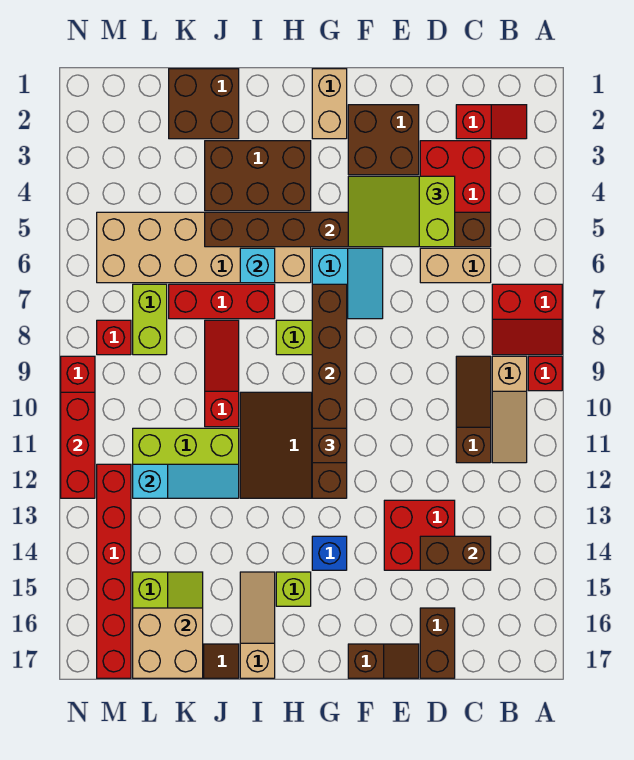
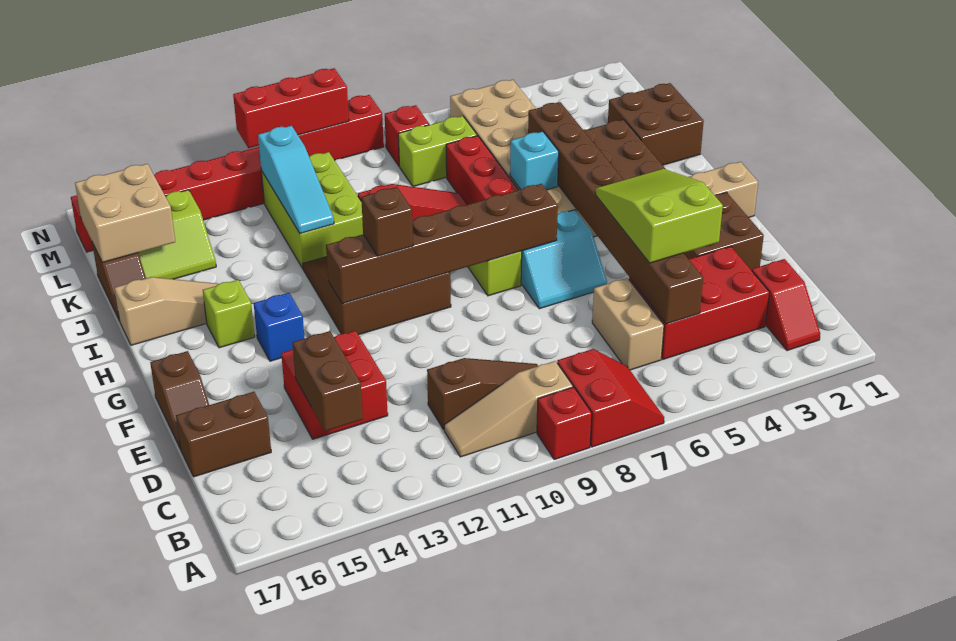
red 2x2 slope [492,284,562,355] -> red 2x2 slope turned to [557,349,664,447]

